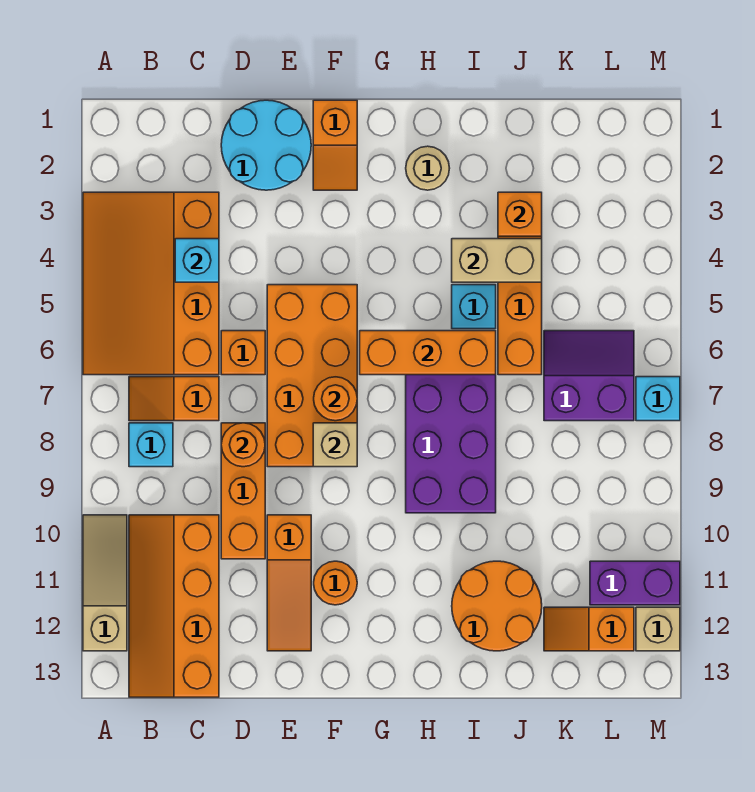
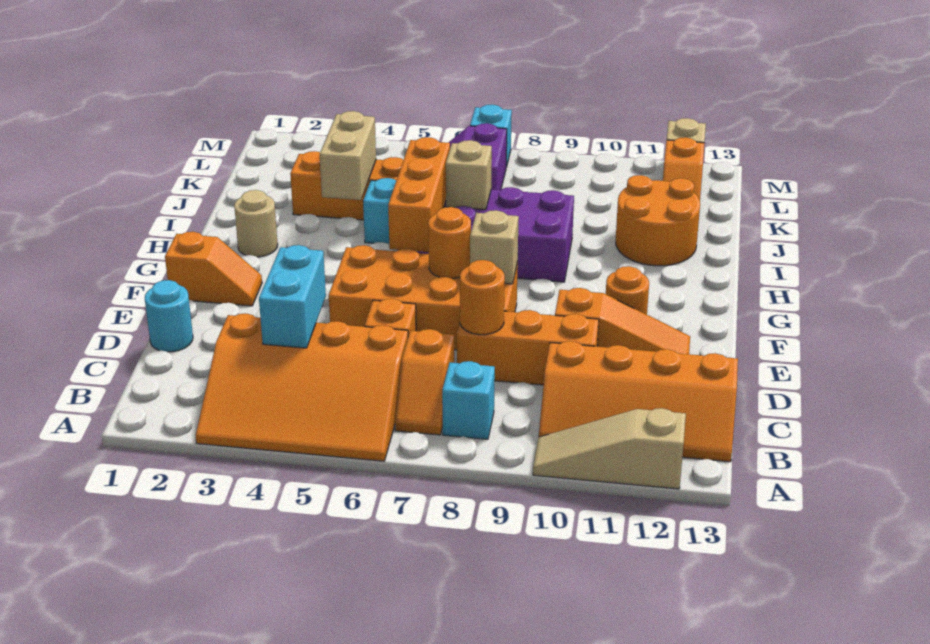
cyan 1x1 brick [175,239,219,282] -> cyan 1x2 brick [259,245,326,348]
cyan 2x2 round brick [221,100,311,190] -> cyan 1x1 round brick [145,280,193,352]
none -> tan 1x1 brick [446,140,492,210]
orange 1x1 brick [498,192,542,236] -> none
purple 1x2 brick [590,561,680,605] -> none

